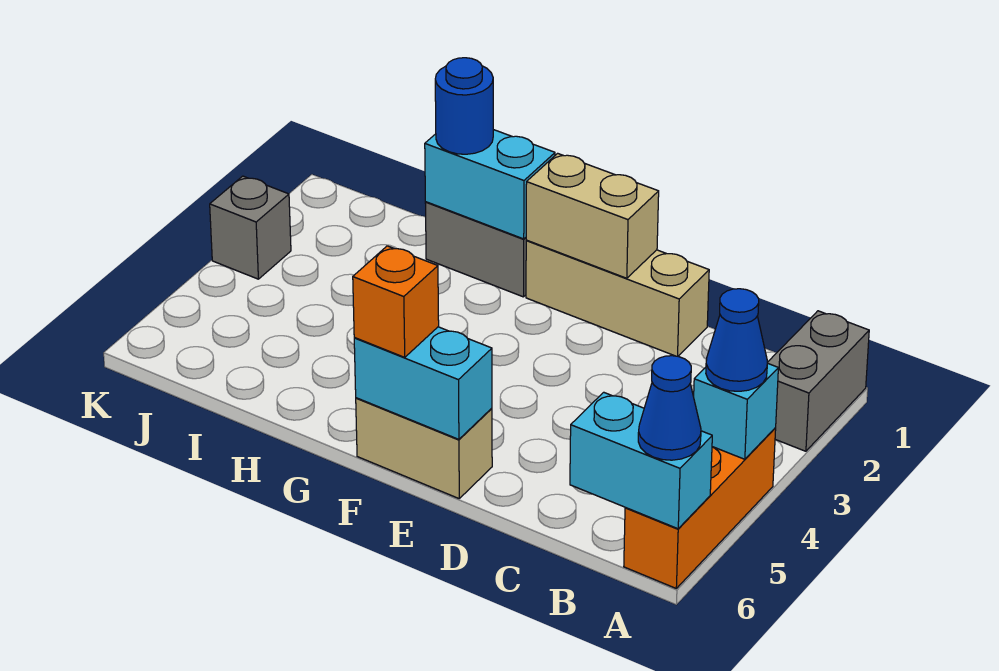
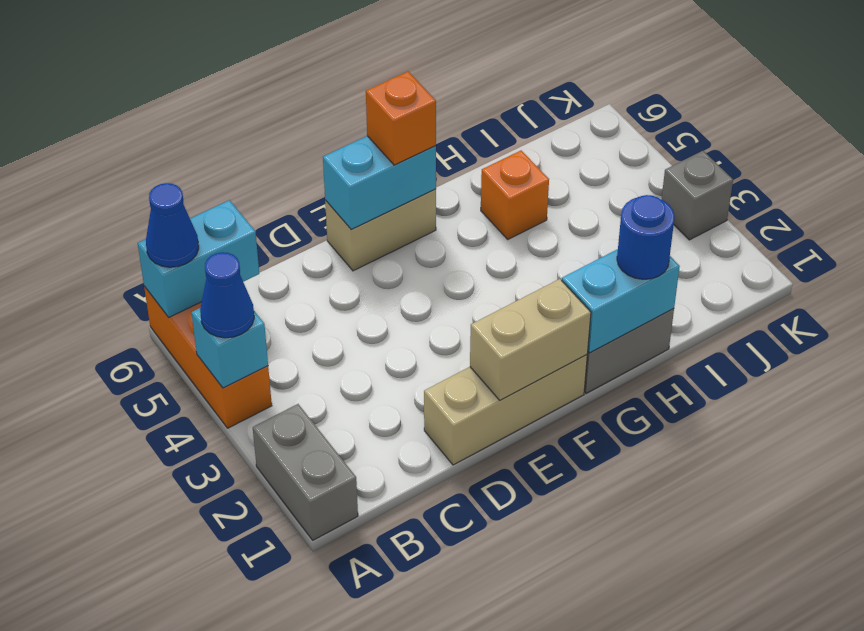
none -> orange 1x1 brick [481,151,549,239]

